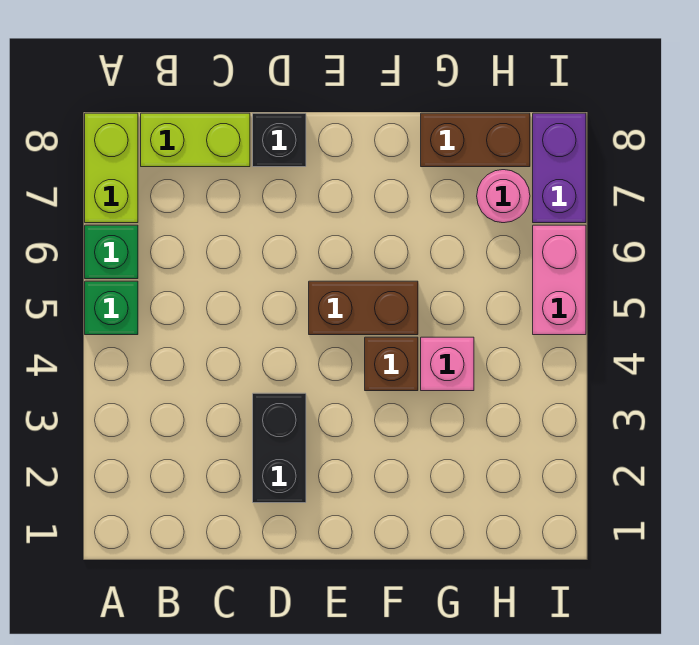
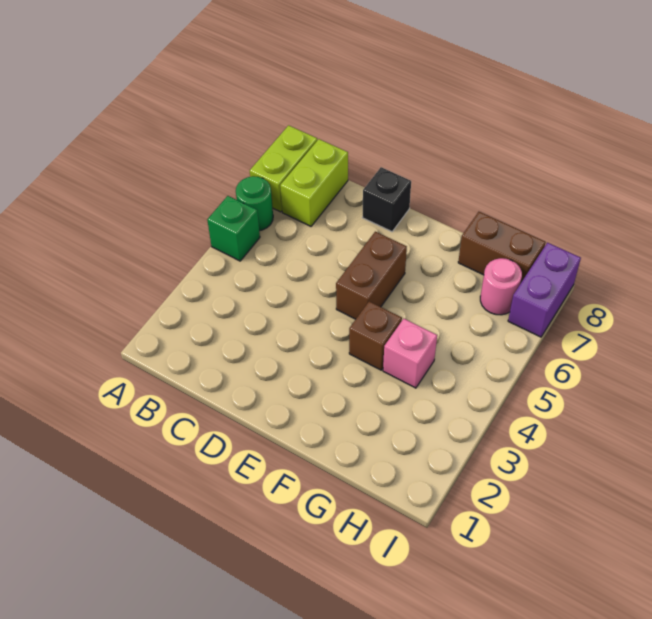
green 1x1 brick [85,225,138,279] -> green 1x1 round brick [236,176,273,231]
lime 1x2 brick [141,113,250,167] -> lime 1x2 brick turned to [280,139,348,226]
black 1x2 brick [253,393,306,503] -> none
brown 1x2 brick [309,281,418,335] -> brown 1x2 brick turned to [336,232,407,319]
pink 1x2 brick [533,225,586,335] -> none

